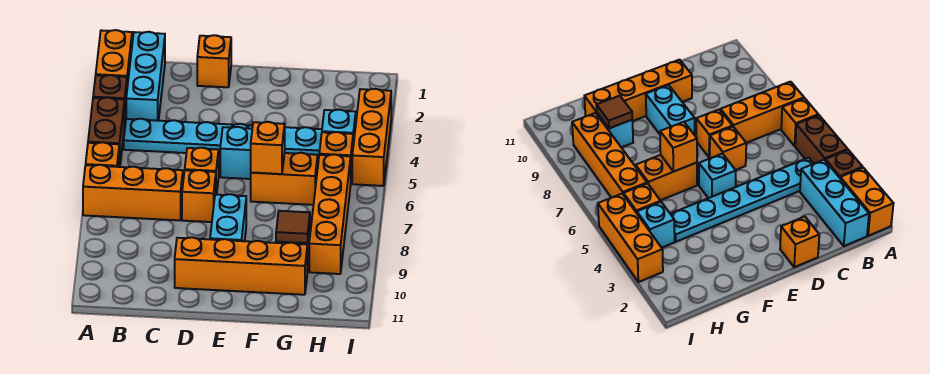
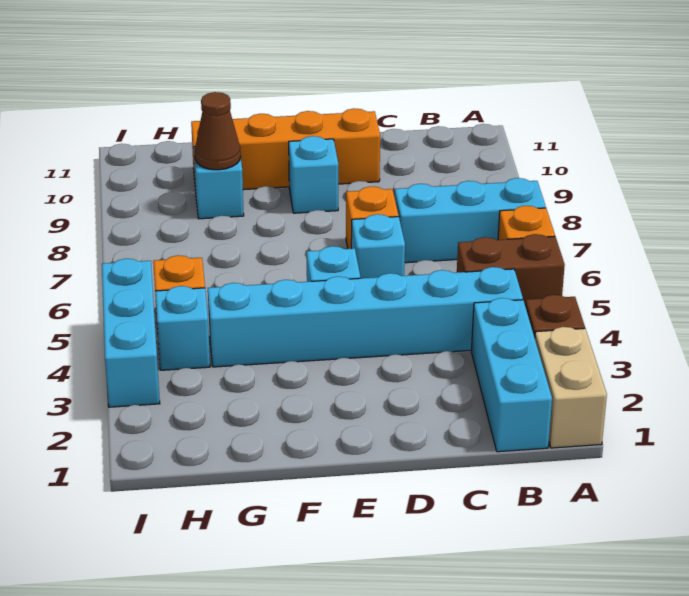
orange 1x2 brick [96,30,132,87] -> tan 1x2 brick [535,327,607,448]
brown 1x2 brick [88,97,124,167] -> brown 1x2 brick turned to [457,234,565,305]
orange 1x3 brick [83,165,183,220] -> cyan 1x3 brick [395,178,546,263]
cyan 1x6 plate [124,119,322,160] -> cyan 1x6 brick [208,267,523,367]
orange 1x1 brick [197,35,231,87] -> none
orange 1x1 brick [185,148,219,195] -> cyan 1x1 brick [351,214,405,278]
cyan 1x2 brick [210,194,246,241] -> cyan 1x1 brick [289,136,338,213]
orange 1x2 brick [251,153,318,205] -> none
orange 1x1 brick [251,122,285,174] -> none
brown 1x1 tile [276,211,310,243] -> brown 1x1 cone [195,92,241,170]
orange 1x4 brick [309,154,351,274] -> none
orange 1x3 brick [352,89,391,186] -> cyan 1x3 brick [102,259,160,407]

